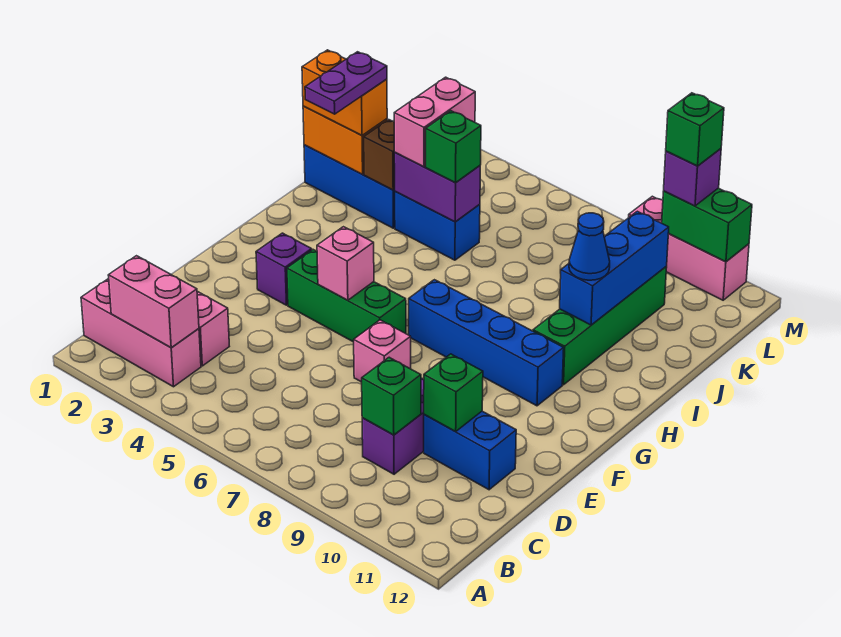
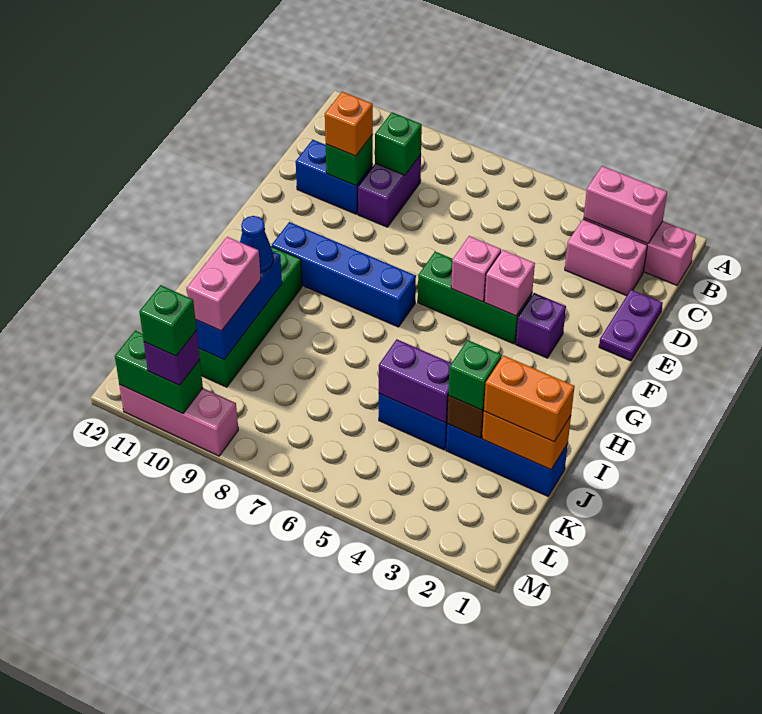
none -> orange 1x1 brick [325,92,373,156]
pink 1x1 brick [354,320,411,382] -> pink 1x1 brick moved to [484,250,535,316]
purple 1x2 plate [305,52,387,114] -> purple 1x2 plate moved to [599,290,663,361]
pink 1x2 brick [394,77,475,167] -> pink 1x2 brick moved to [187,237,261,331]
green 1x1 brick [426,111,481,183] -> green 1x1 brick moved to [448,340,502,410]

